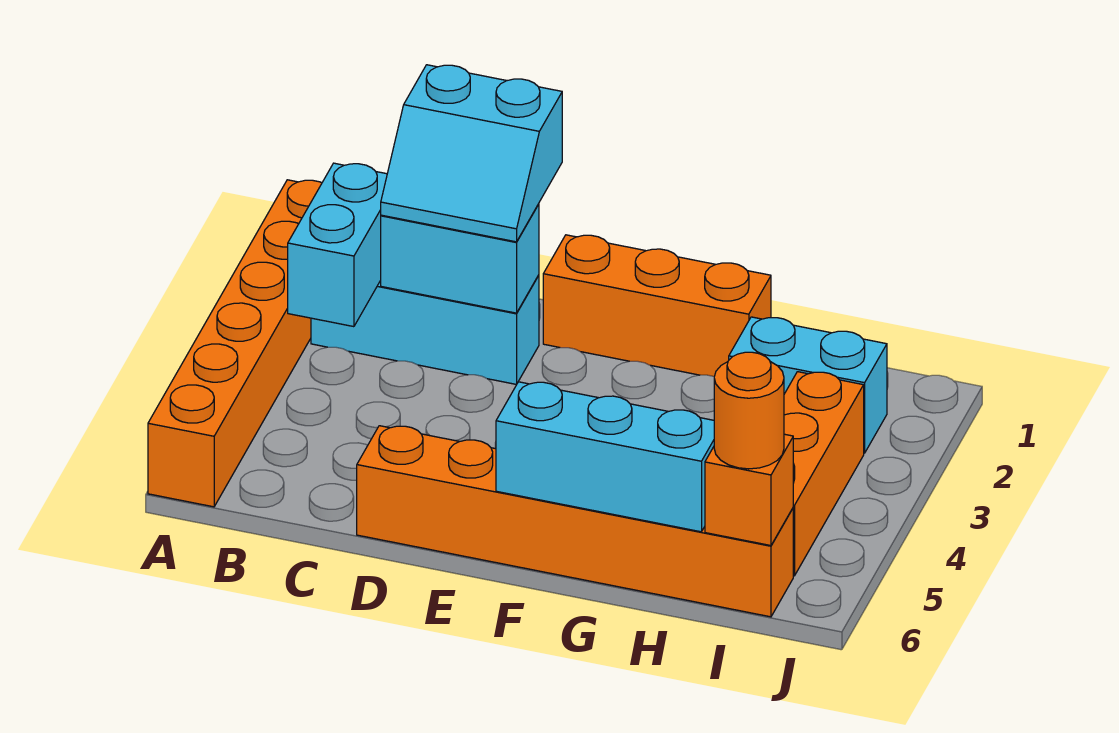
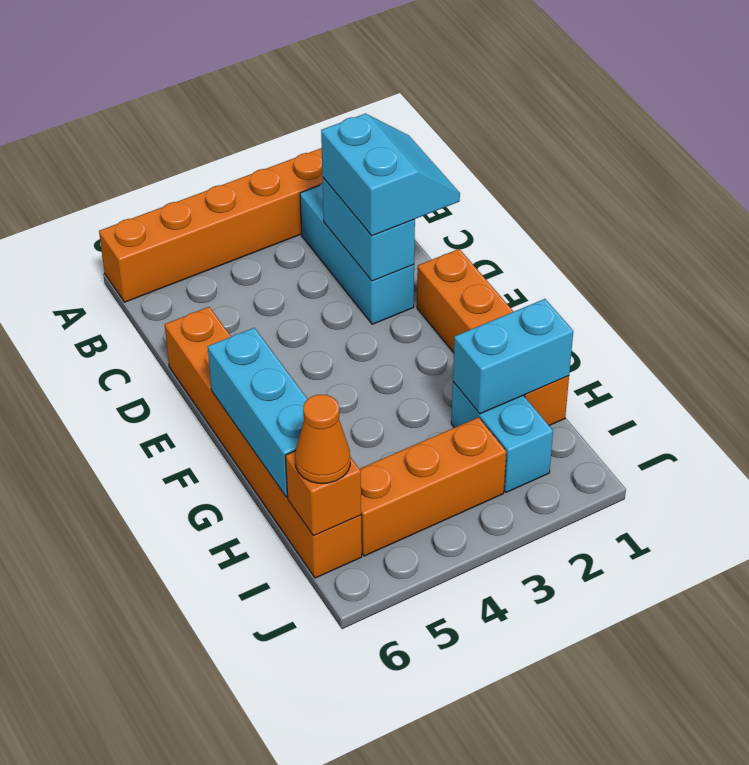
cyan 1x2 brick [288,163,387,327] -> cyan 1x2 brick moved to [453,299,573,414]
cyan 2x2 slope [381,65,562,242] -> cyan 2x2 slope turned to [321,114,460,236]
orange 1x3 brick [543,235,771,376] -> orange 1x4 brick [417,249,569,425]
orange 1x1 round brick [714,352,784,469] -> orange 1x1 cone [295,395,350,483]

